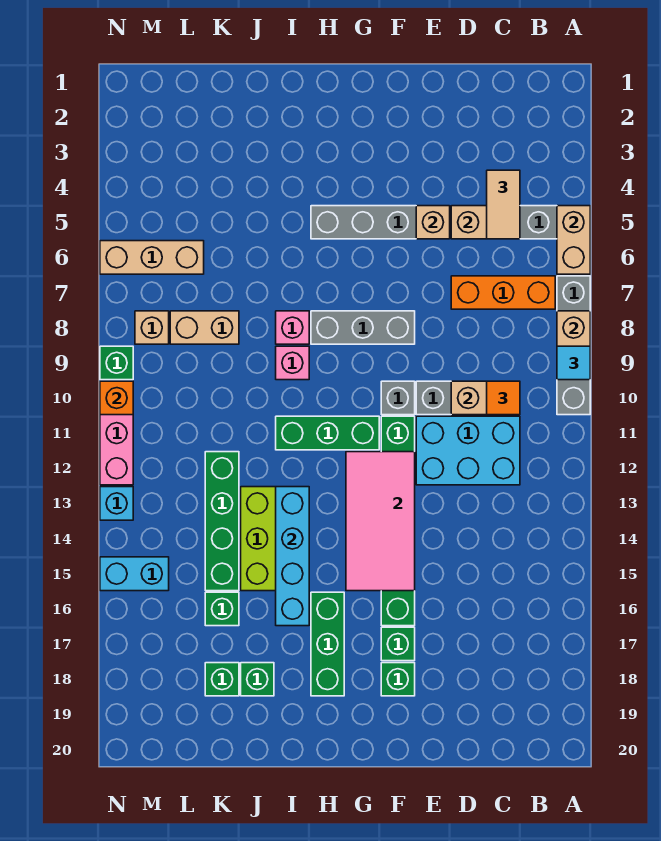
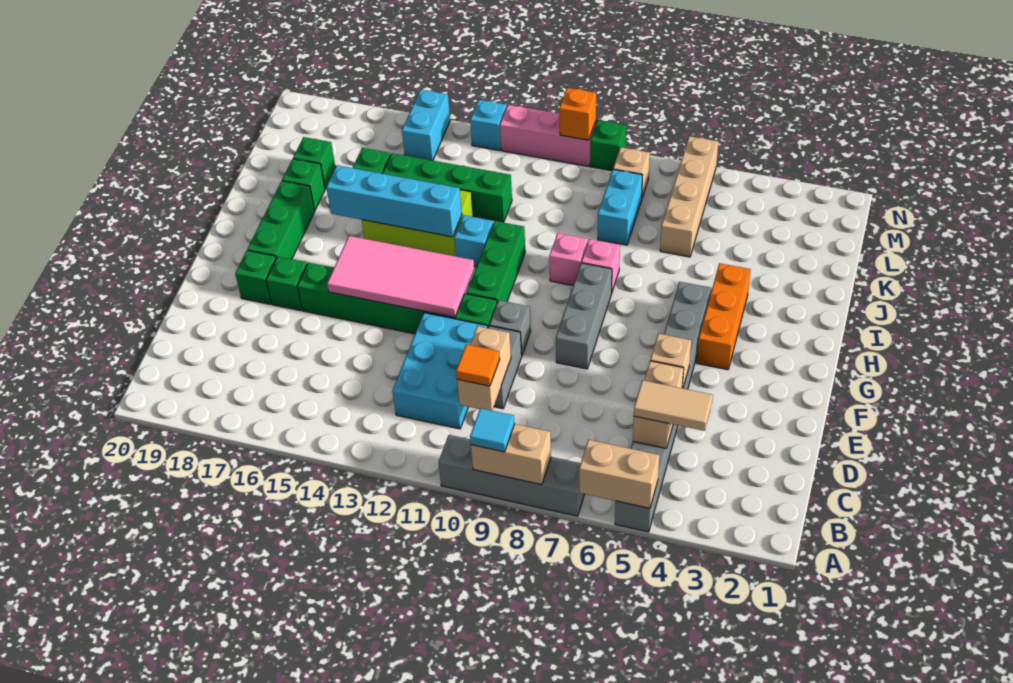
orange 1x3 brick [451,276,555,309] -> orange 1x3 brick moved to [697,263,751,370]
green 1x3 brick [311,592,344,696] -> green 1x3 brick turned to [247,181,315,259]
none -> cyan 1x1 brick [454,215,493,267]
tan 1x2 brick [170,311,239,344] -> cyan 1x2 brick [598,169,643,245]
tan 1x3 brick [100,241,204,274] -> tan 1x4 brick [660,136,718,257]

